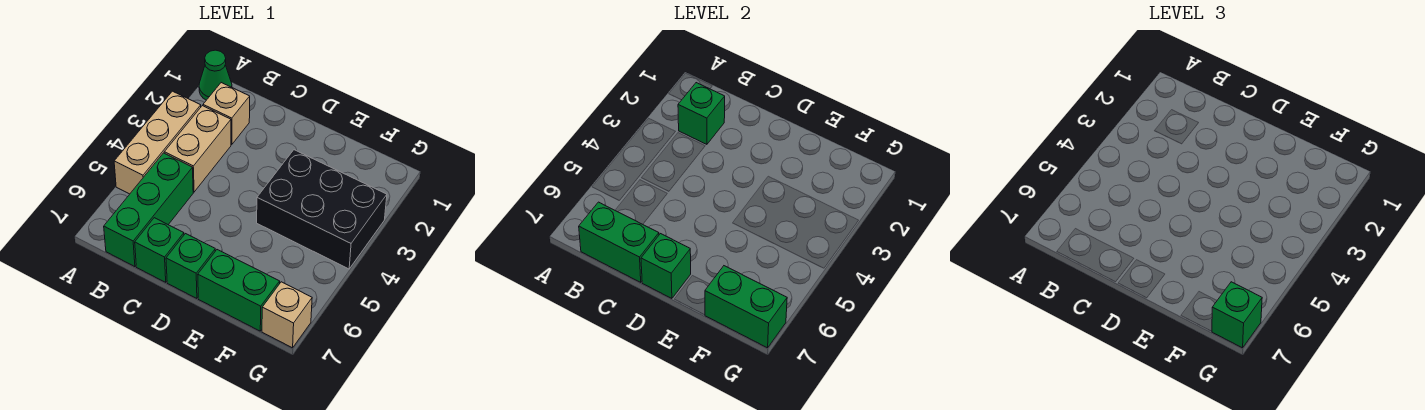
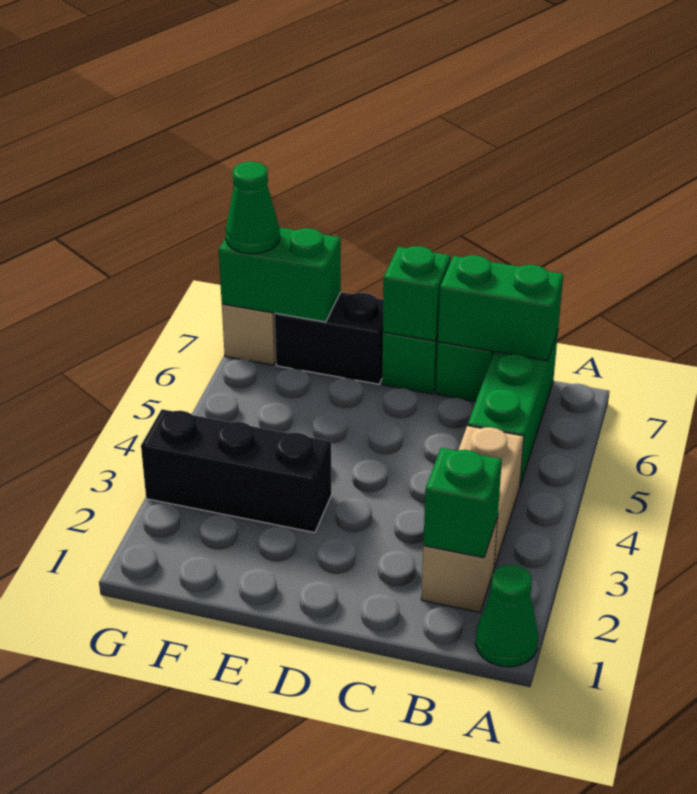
tan 1x3 brick [114,91,201,194] -> none
black 2x3 brick [257,150,387,269] -> black 1x3 brick [141,409,332,533]
green 1x2 brick [198,250,280,331] -> black 1x2 brick [275,292,383,384]
green 1x1 brick [1212,282,1262,348] -> green 1x1 cone [225,162,280,254]

